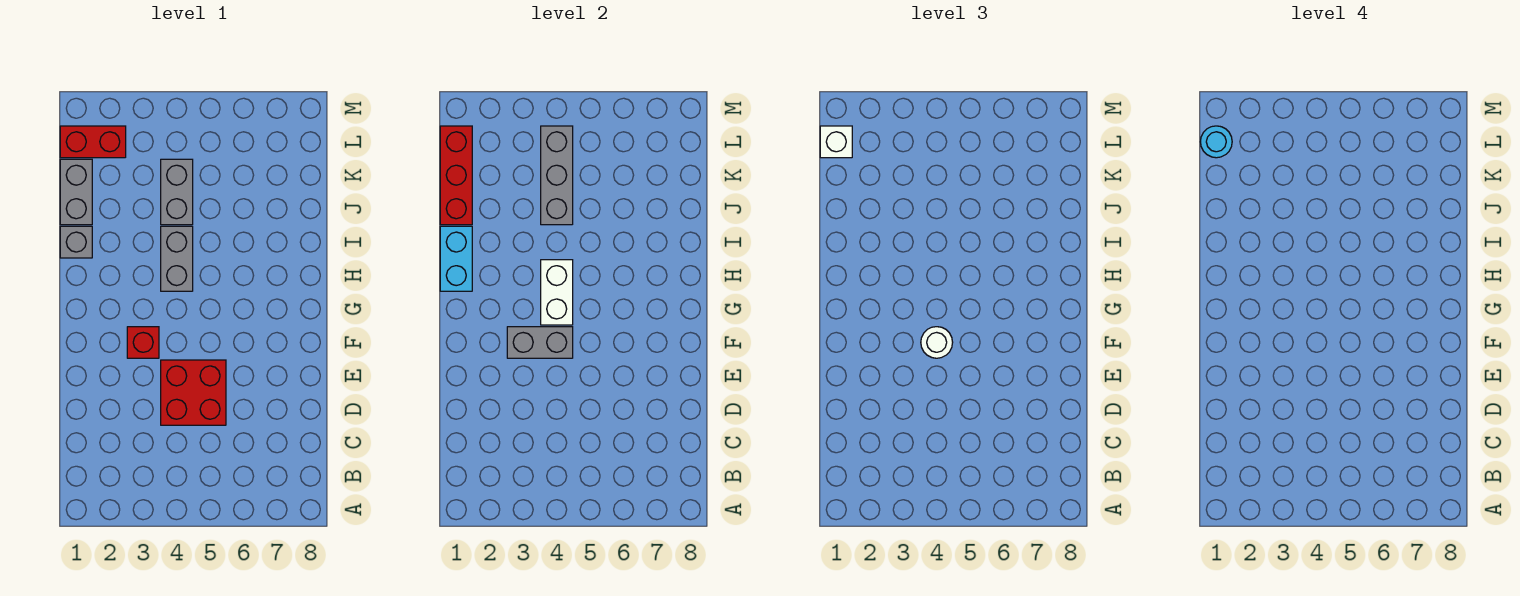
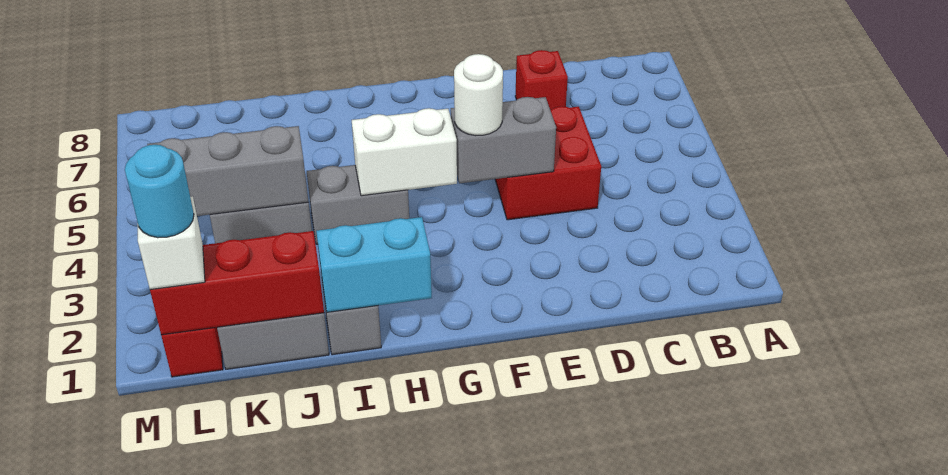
red 1x1 brick [127,327,159,358] -> red 1x1 brick moved to [515,50,568,110]
grey 1x2 brick [507,327,573,358] -> grey 1x2 brick turned to [451,97,556,183]

